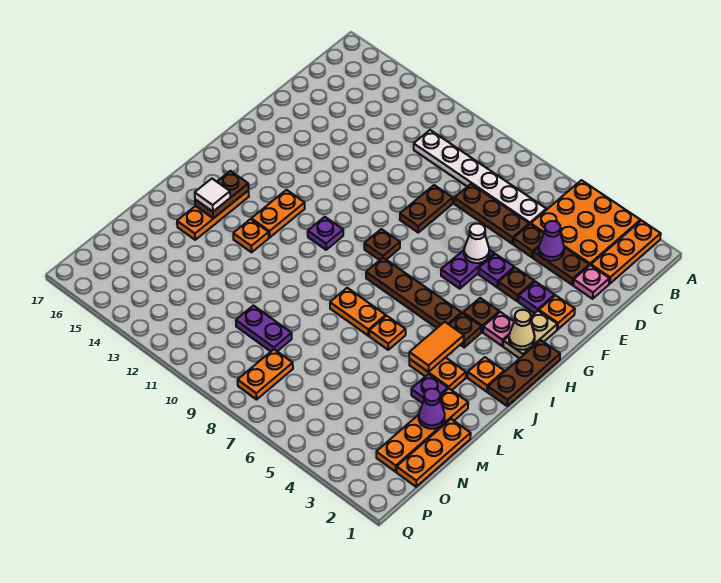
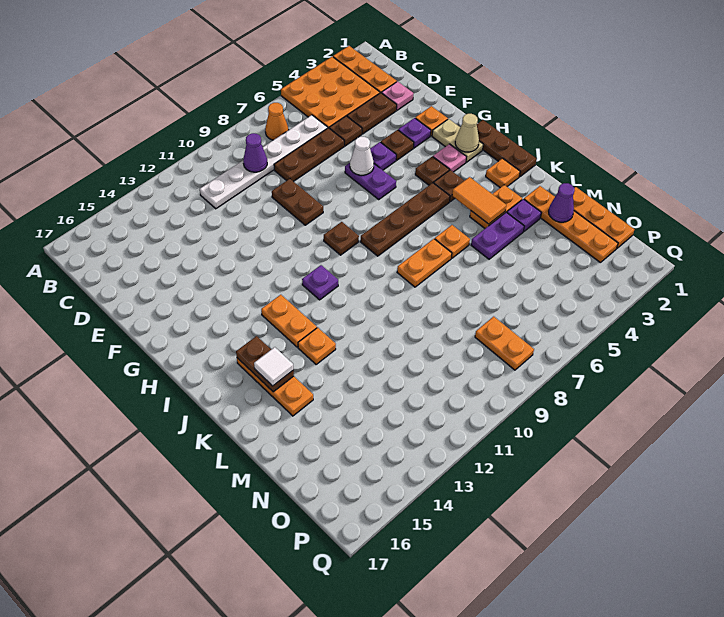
none -> orange 1x1 cone [265,103,288,140]
purple 1x1 cone [539,221,564,261] -> purple 1x1 cone moved to [243,133,267,172]
purple 1x2 plate [236,306,292,351] -> purple 1x2 plate moved to [471,212,524,259]

